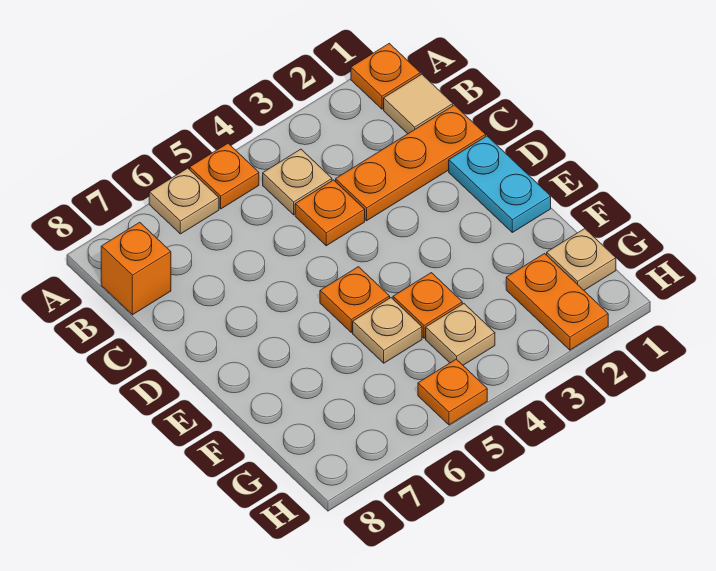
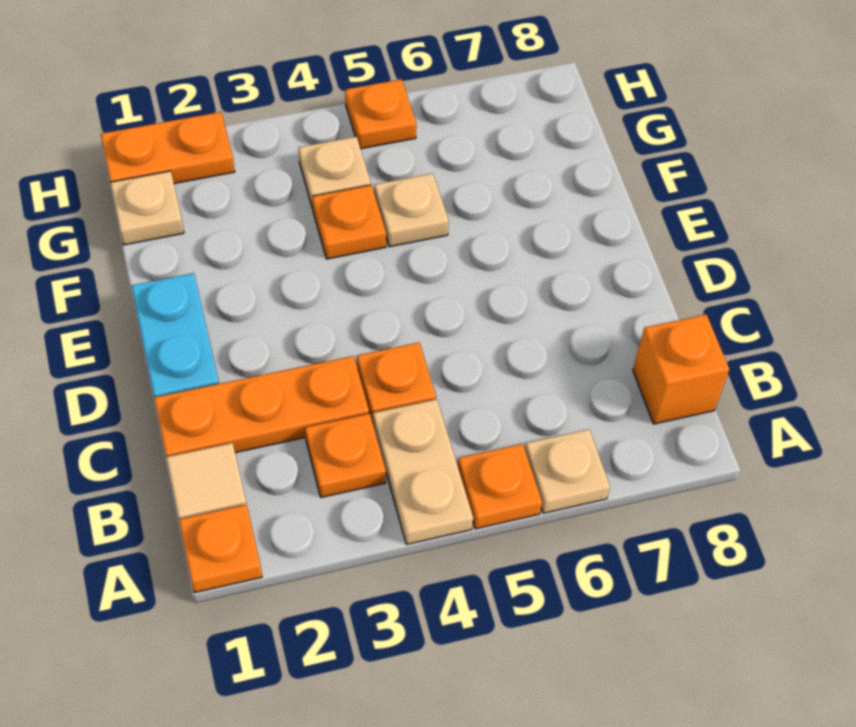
tan 1x1 plate [263,149,332,215] -> tan 1x2 plate [373,399,473,544]
orange 1x1 plate [320,267,390,332] -> orange 1x1 plate moved to [305,414,386,497]
orange 1x2 plate [506,254,608,350] -> orange 1x2 plate turned to [101,112,235,184]

